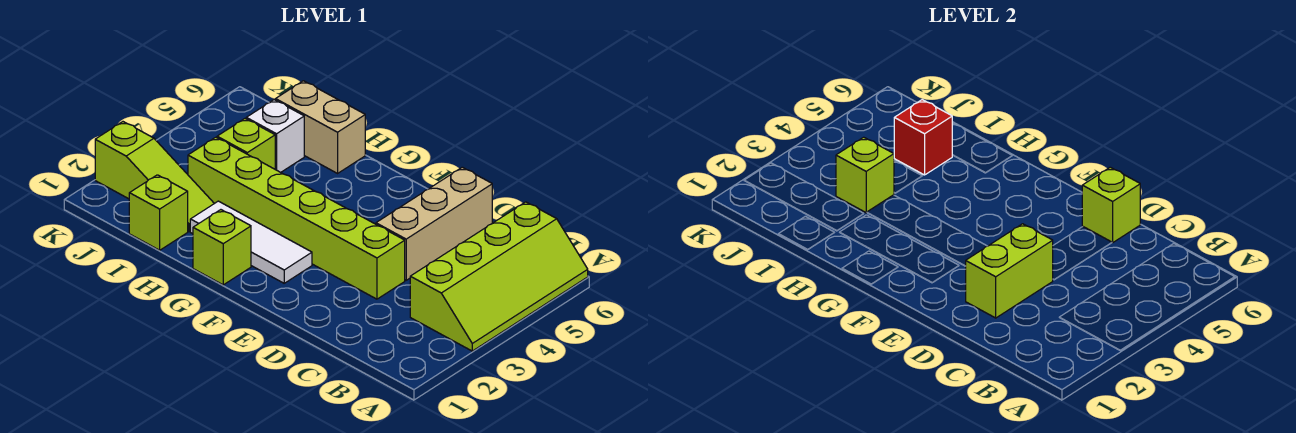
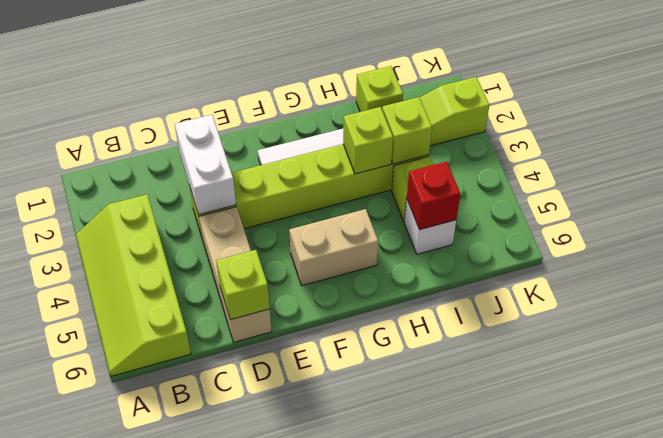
lime 1x2 brick [966,224,1053,318] -> white 1x2 brick [175,115,236,215]
lime 1x1 brick [193,210,251,285] -> lime 1x1 brick moved to [343,107,393,174]
tan 1x2 brick [276,81,365,173] -> tan 1x2 brick moved to [289,209,378,286]

